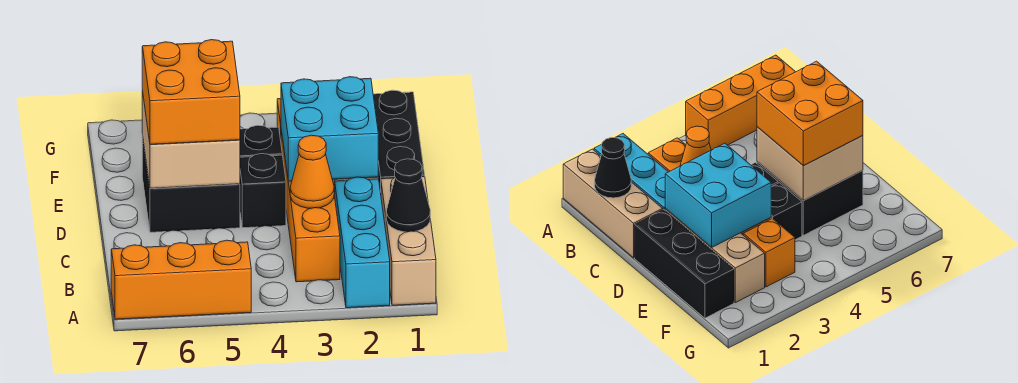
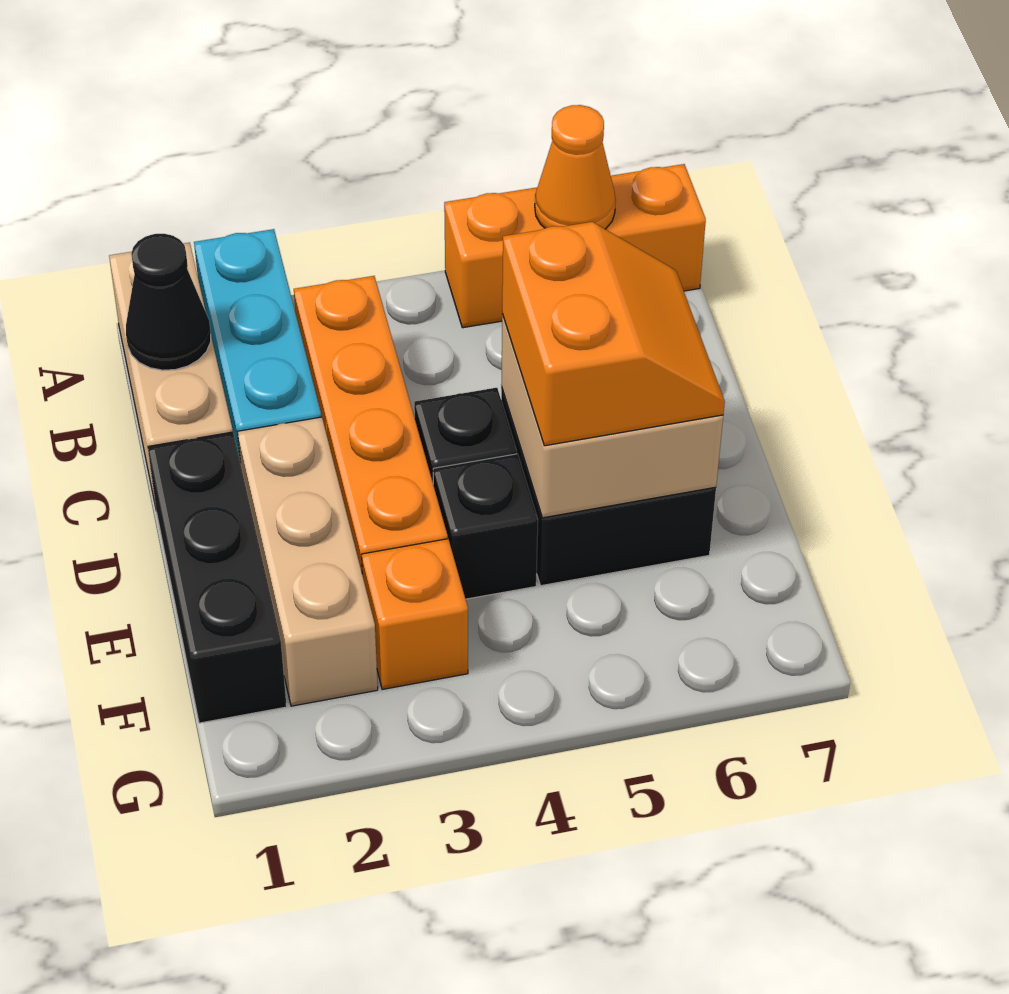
orange 1x1 cone [290,135,334,208] -> orange 1x1 cone moved to [535,105,616,229]
cyan 2x2 brick [281,77,378,182] -> none
orange 2x2 brick [142,40,240,144] -> orange 2x2 slope [502,222,725,446]

